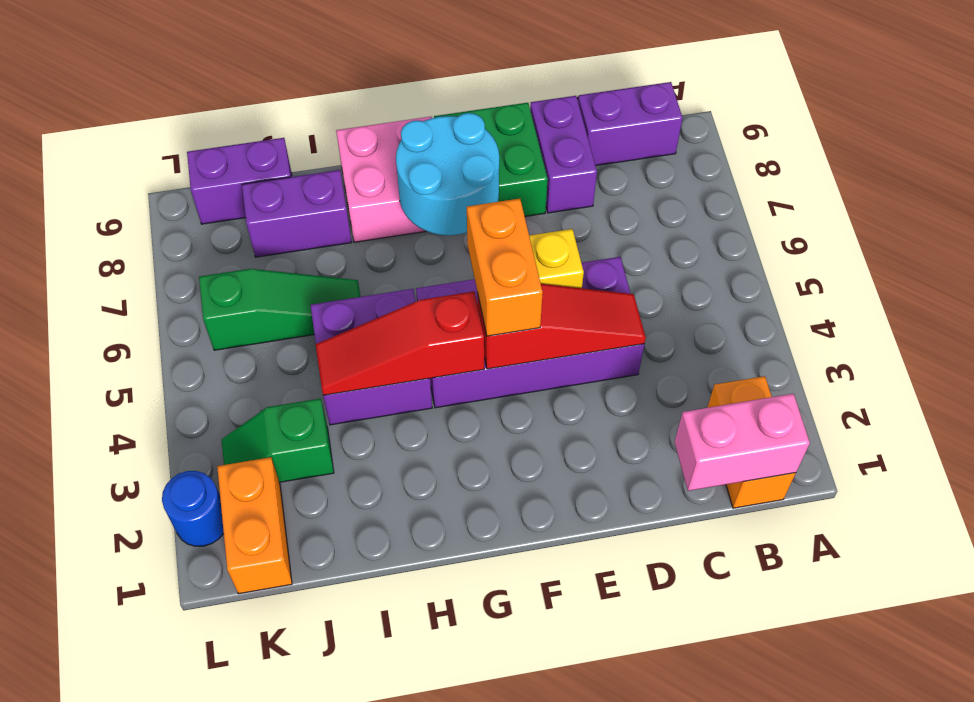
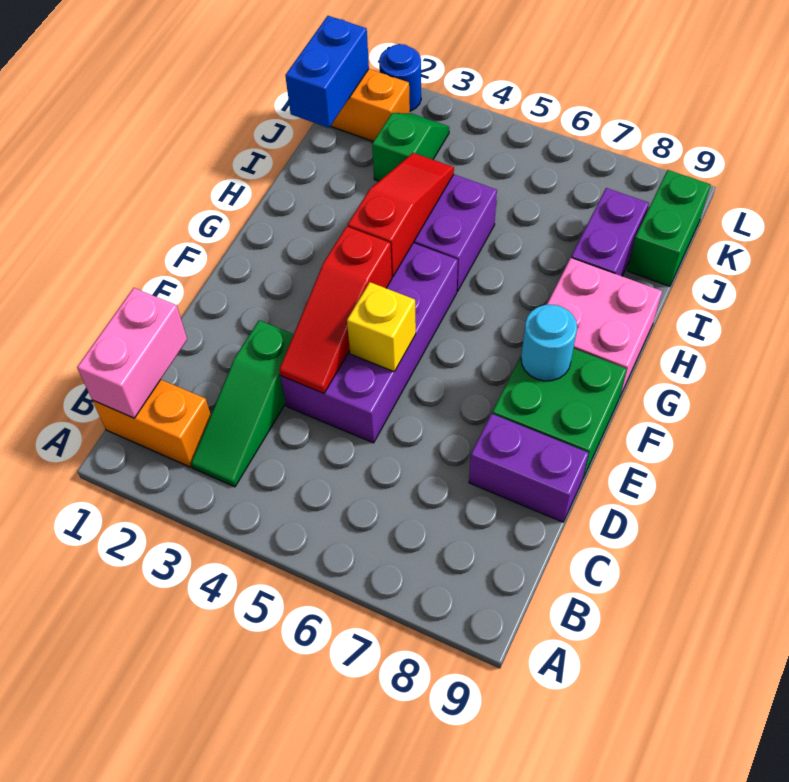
purple 1x2 brick [578,82,683,166] -> none
orange 1x2 brick [467,199,543,336] -> none
cyan 2x2 round brick [396,113,499,235] -> cyan 1x1 round brick [521,305,577,381]
green 1x3 slope [199,269,360,350] -> green 1x3 slope moved to [191,320,294,487]
none -> blue 1x2 brick [285,16,369,128]
purple 1x2 brick [187,138,292,224] -> green 1x2 brick [627,170,710,286]

